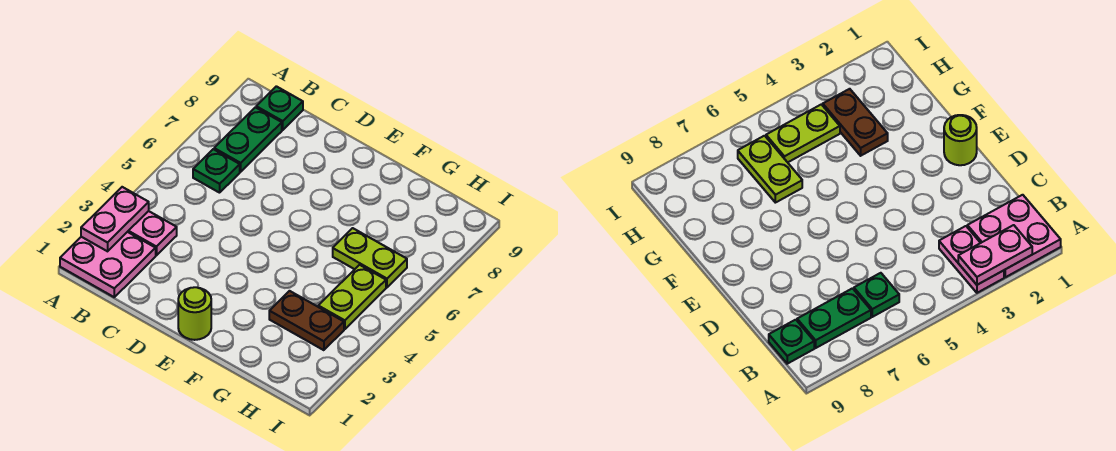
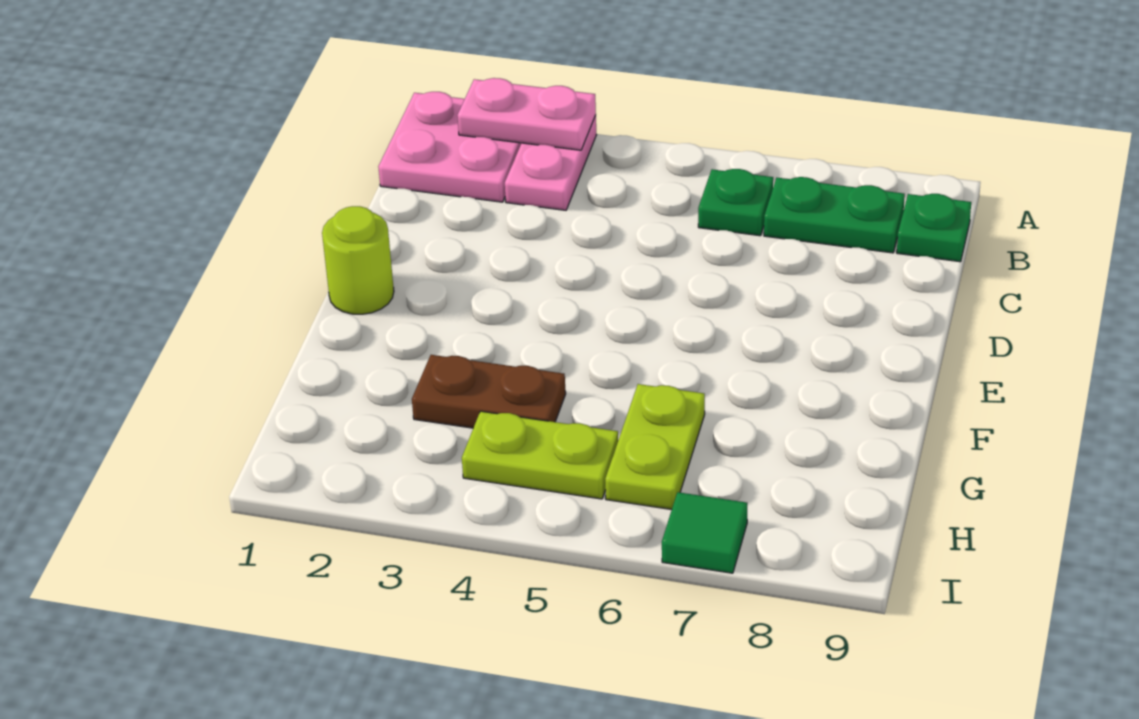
brown 1x2 plate [269,291,344,350] -> brown 1x2 plate turned to [412,355,566,428]
none -> green 1x1 tile [662,492,747,573]

